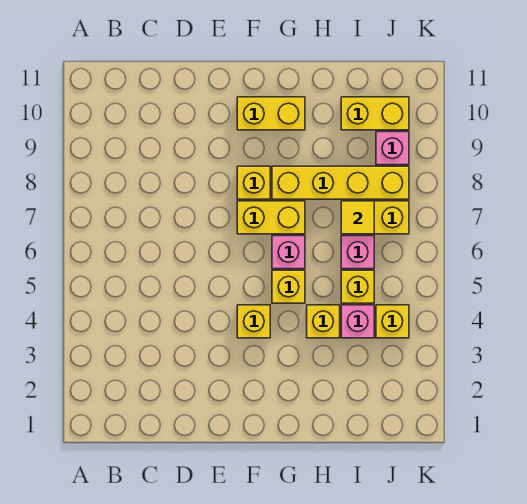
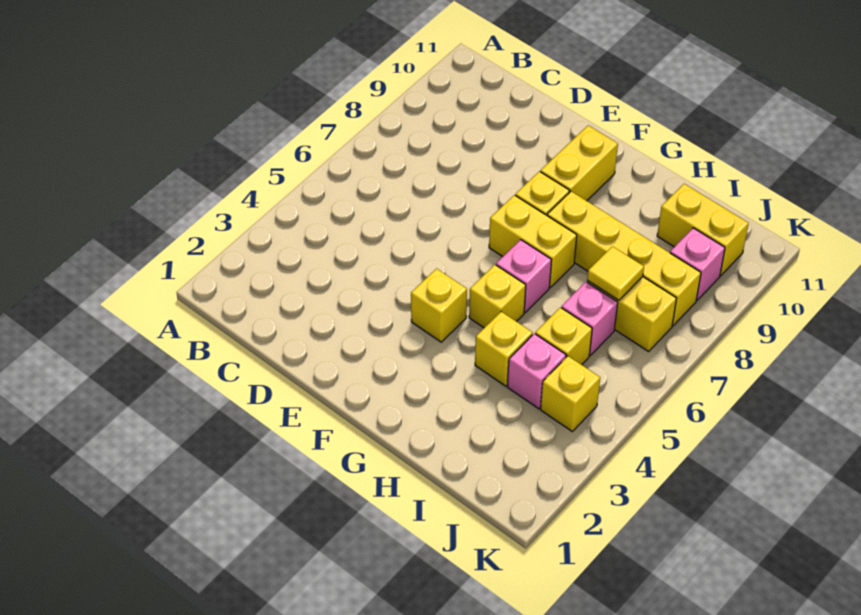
yellow 1x2 brick [237,97,305,130] -> yellow 1x2 brick turned to [540,125,618,201]

